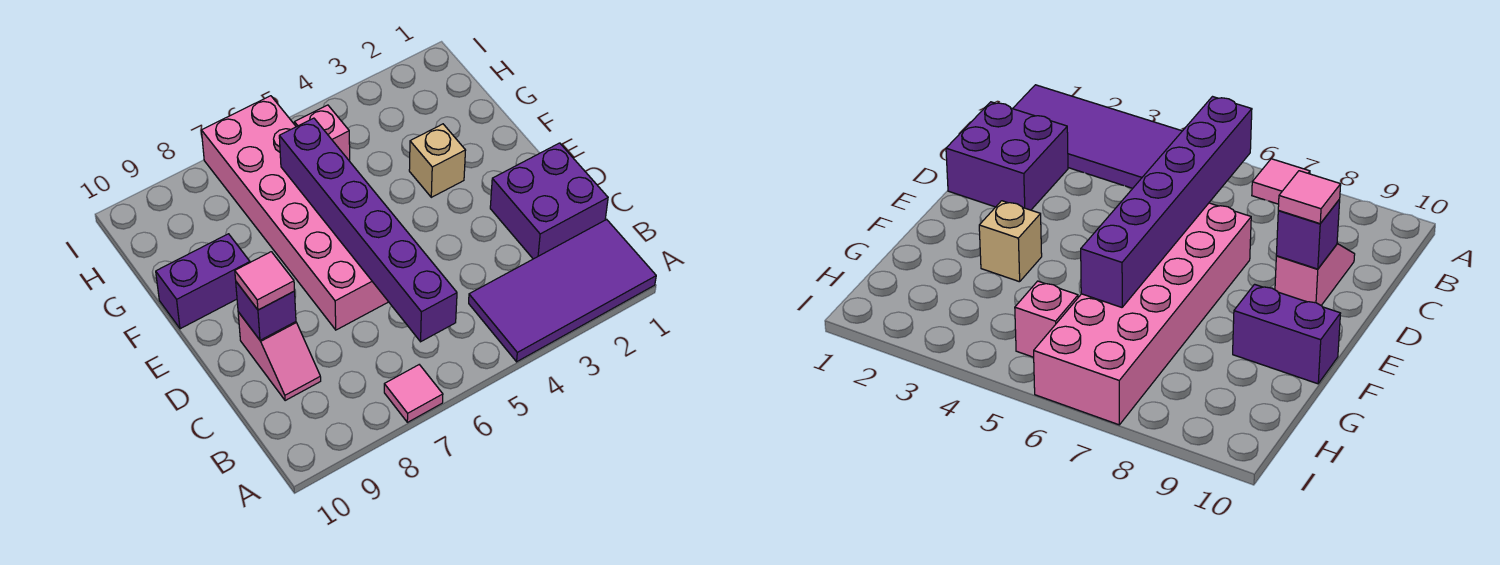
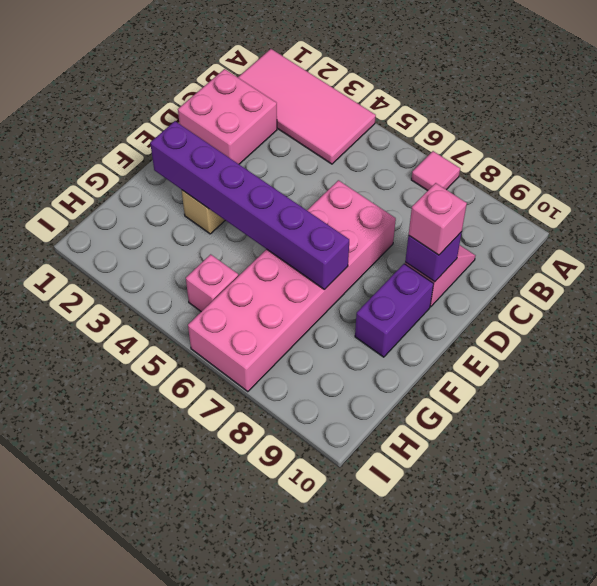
purple 2x4 tile [469,219,656,362] -> pink 2x4 tile [238,49,376,164]
purple 1x6 brick [279,118,457,342] -> purple 1x6 brick turned to [150,121,349,290]
purple 2x2 brick [490,143,608,259] -> pink 2x2 brick [178,69,277,164]
pink 1x1 tile [235,252,295,310] -> pink 1x1 brick [409,183,467,255]
purple 1x2 brick [156,234,250,329] -> purple 1x2 brick turned to [355,264,434,357]

